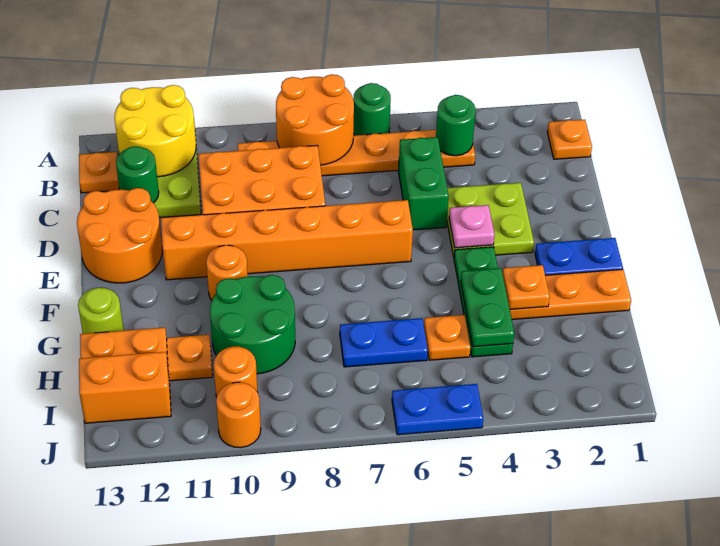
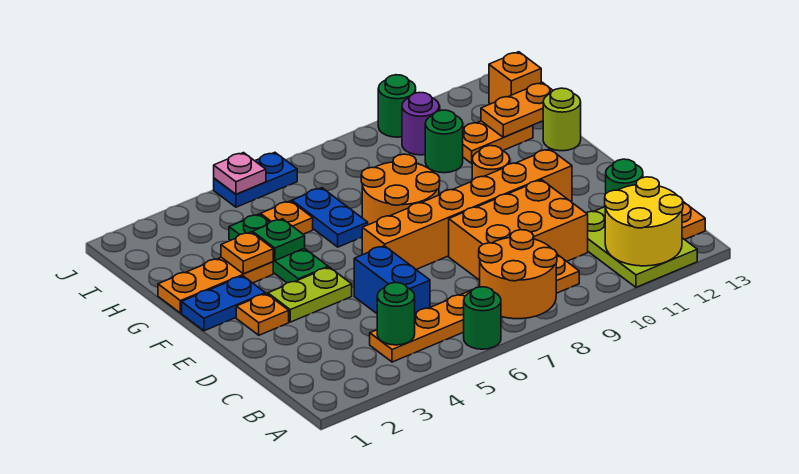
orange 1x1 plate [547,120,592,159] -> orange 1x1 plate moved to [236,294,289,335]
green 1x2 brick [398,137,449,230] -> blue 1x2 brick [354,246,430,314]
lime 2x2 plate [447,183,534,257] -> lime 1x2 plate [268,267,352,322]
orange 2x2 round brick [77,188,162,283] -> orange 2x2 round brick moved to [361,154,440,225]
pink 1x1 plate [449,205,495,248] -> pink 1x1 plate moved to [214,153,266,194]
green 1x2 plate [461,268,514,347] -> green 1x1 plate [253,219,305,260]
green 2x2 round brick [210,275,295,374] -> green 1x1 round brick [425,110,463,173]
blue 1x2 plate [340,318,428,367] -> blue 1x2 plate turned to [292,188,368,247]
orange 1x1 round brick [214,347,258,397] -> purple 1x1 round brick [402,92,439,155]
orange 1x2 brick [79,352,171,423] -> orange 1x1 brick [489,52,541,104]
orange 1x1 round brick [216,382,261,448] -> green 1x1 round brick [378,75,416,137]

